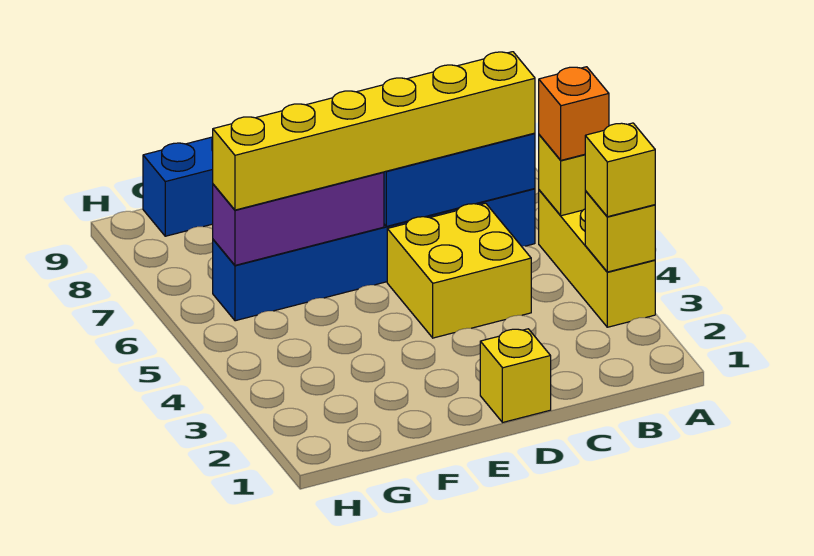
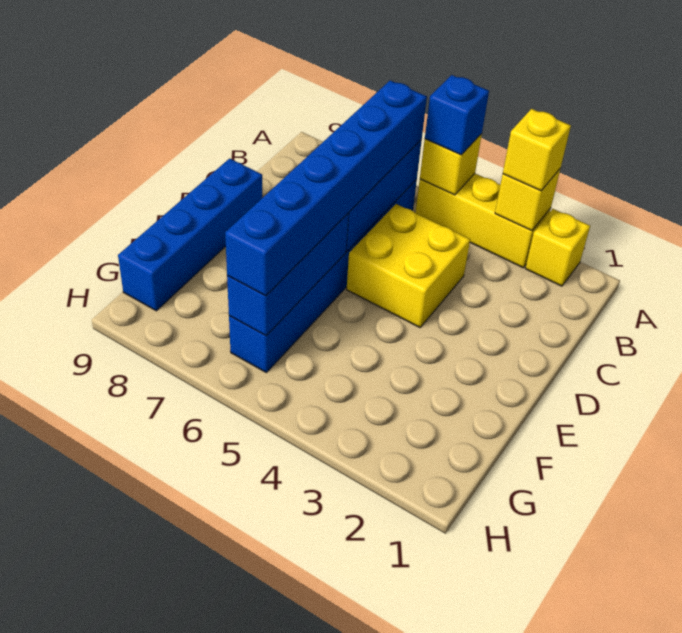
orange 1x1 brick [539,67,609,160] -> blue 1x1 brick [425,75,489,155]
yellow 1x6 brick [213,52,535,210] -> blue 1x6 brick [225,81,427,296]
yellow 1x1 brick [480,329,551,423] -> yellow 1x1 brick moved to [525,209,590,286]
purple 1x3 brick [213,172,384,265] -> blue 1x3 brick [227,213,349,336]

